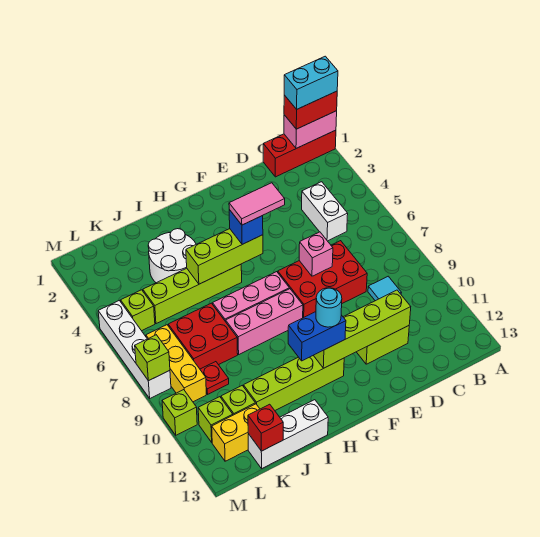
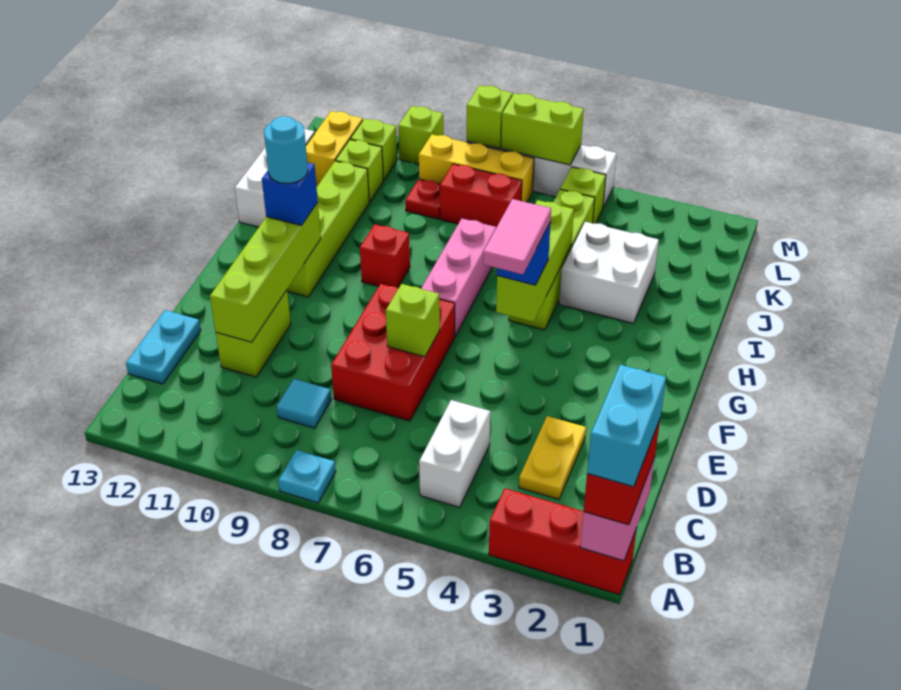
red 1x3 brick [263,130,336,177] -> red 1x3 brick turned to [489,488,637,595]
none -> cyan 1x1 plate [278,450,336,503]
none -> yellow 1x2 plate [519,416,586,499]
white 1x2 brick [302,182,348,241] -> white 1x2 brick turned to [419,400,490,507]
none -> cyan 1x2 plate [126,310,201,384]
pink 1x1 brick [299,232,333,276] -> lime 1x1 brick [386,284,440,357]
pink 1x3 brick [226,289,303,354] -> none
blue 1x2 brick [288,312,346,361] -> blue 1x1 brick [262,162,318,225]
white 2x2 round brick [148,229,196,283] -> white 2x2 brick [559,222,659,323]
red 2x2 brick [168,303,238,369] -> red 1x2 brick [440,164,522,227]
red 1x1 brick [248,404,283,451] -> red 1x1 brick moved to [360,224,410,288]
none -> lime 1x2 brick [501,93,584,165]

